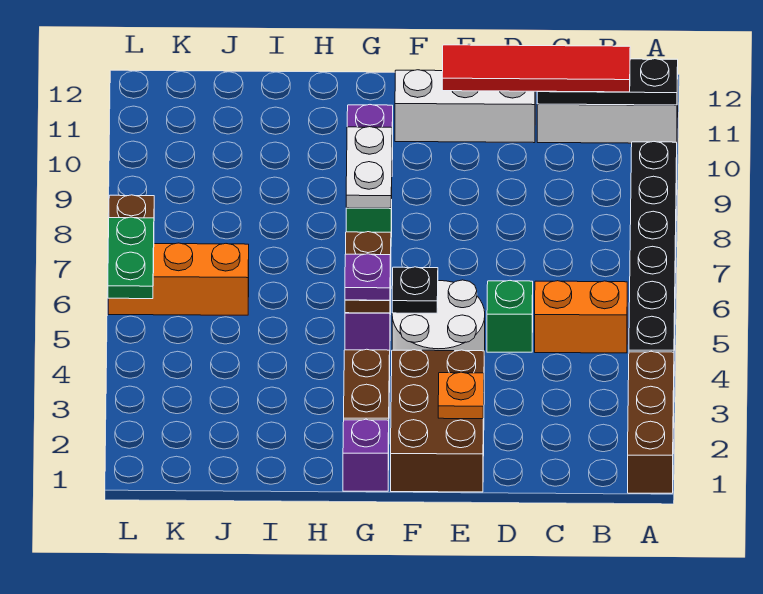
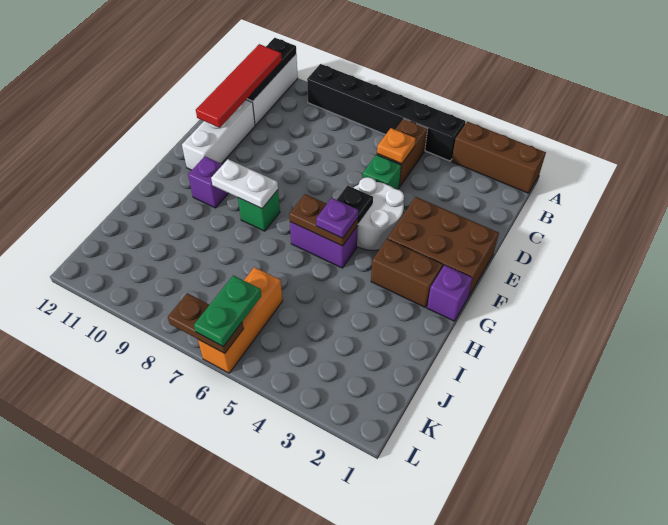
orange 1x2 brick [535,281,627,353] -> brown 1x2 brick [377,119,428,187]
orange 1x1 plate [438,372,484,419] -> orange 1x1 plate moved to [377,128,416,164]
green 1x2 plate [108,217,154,299] -> green 1x2 plate turned to [194,275,261,346]

